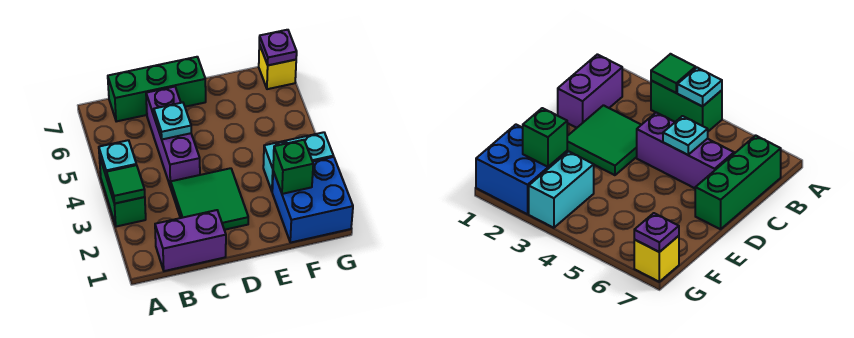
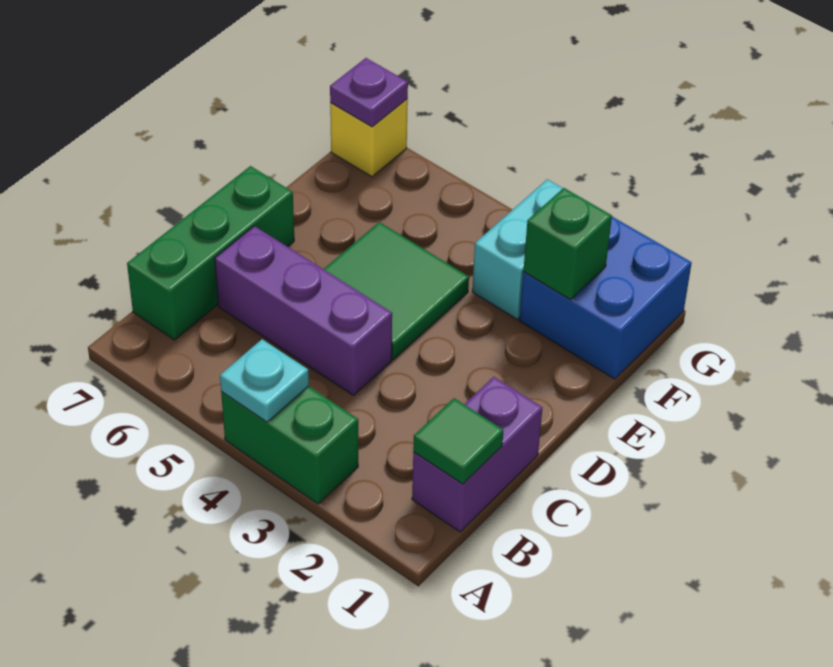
green 1x1 tile [106,165,145,204] -> green 1x1 tile moved to [413,398,503,484]
green 2x2 tile [171,168,248,230] -> green 2x2 tile moved to [324,222,469,359]
cyan 1x1 plate [154,103,191,139] -> none

